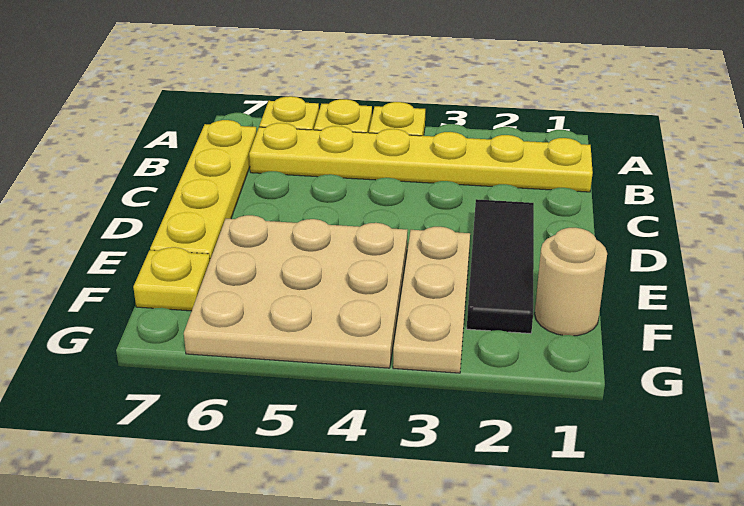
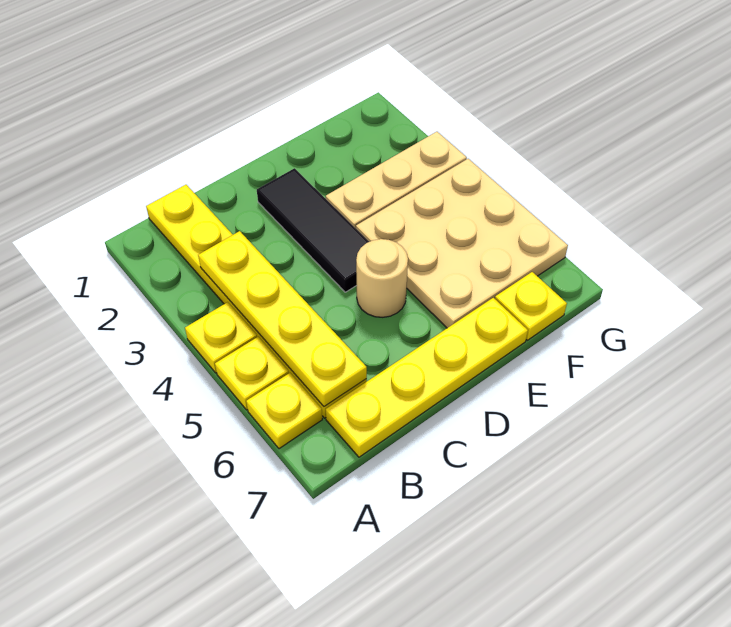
none -> yellow 1x4 plate [198,231,367,407]
black 1x3 tile [467,199,534,334] -> black 1x3 tile turned to [257,168,369,292]
tan 1x1 round brick [535,228,607,336] -> tan 1x1 round brick moved to [356,239,408,317]

